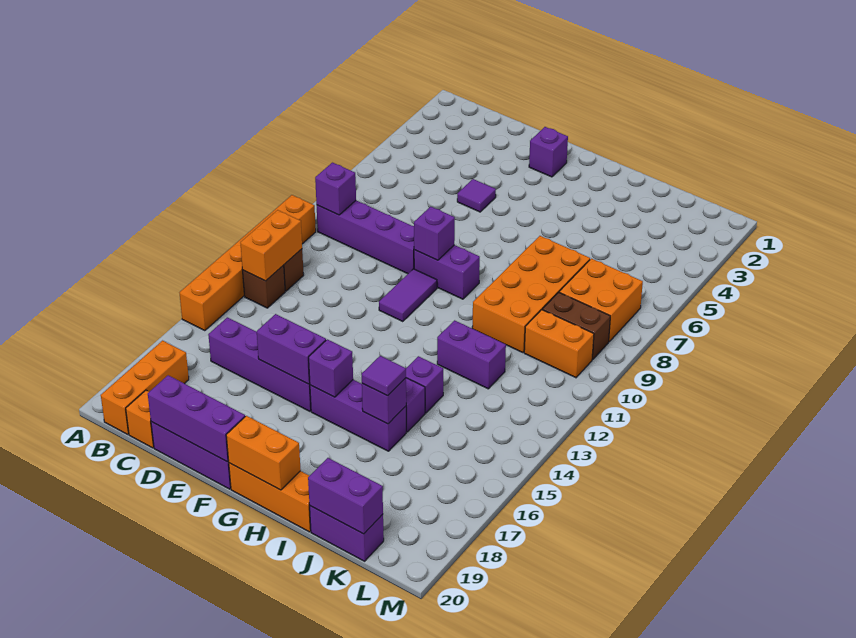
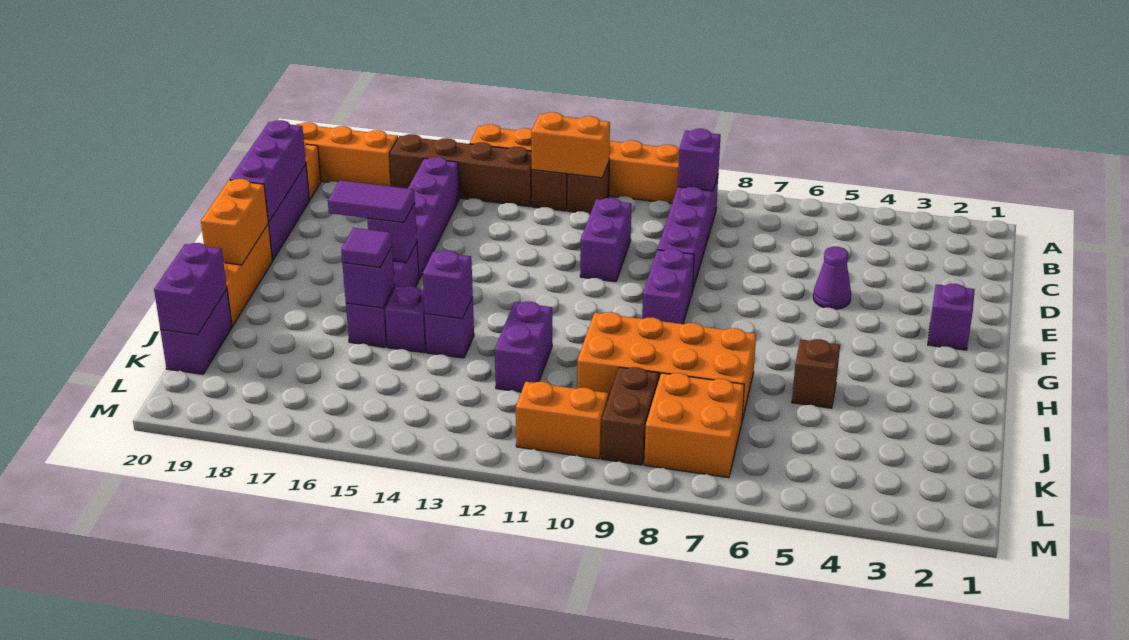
none -> brown 1x4 brick [390,134,532,207]
purple 1x1 tile [457,179,496,212] -> purple 1x1 cone [813,247,851,309]
purple 1x2 brick [257,314,326,384] -> purple 1x2 brick moved to [580,198,632,282]
purple 1x1 brick [414,207,455,260] -> purple 1x1 brick moved to [423,251,473,319]
purple 1x2 tile [379,269,437,322] -> purple 1x2 tile moved to [328,180,415,223]
none -> brown 1x1 brick [792,339,840,408]
orange 1x2 brick [524,310,594,378] -> orange 1x2 brick turned to [516,382,608,459]

